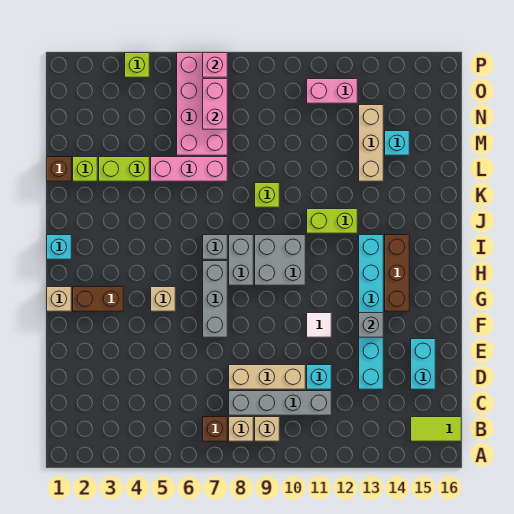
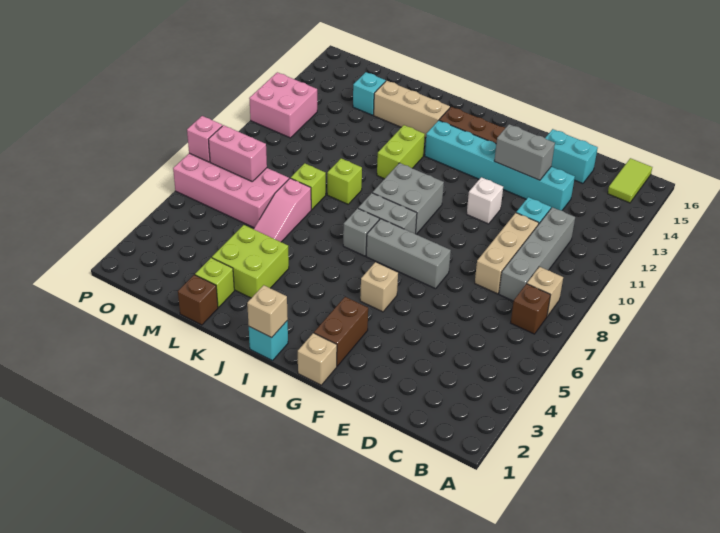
tan 1x1 brick [255,417,279,441] -> tan 1x1 brick moved to [247,285,288,338]
white 1x1 tile [307,313,331,337] -> white 1x1 brick [467,177,503,224]
grey 1x1 brick [359,313,383,337] -> grey 1x2 brick [494,124,555,180]
lime 1x2 brick [99,157,149,181] -> lime 2x2 brick [212,225,289,298]
pink 1x3 brick [151,157,227,181] -> pink 1x3 slope [254,178,311,242]
tan 1x3 brick [359,105,383,181] -> tan 1x3 brick moved to [374,81,450,137]
pink 1x2 brick [307,79,357,103] -> pink 2x2 brick [249,72,317,138]
lime 1x1 brick [125,53,149,77] -> lime 1x1 brick moved to [291,163,326,210]

